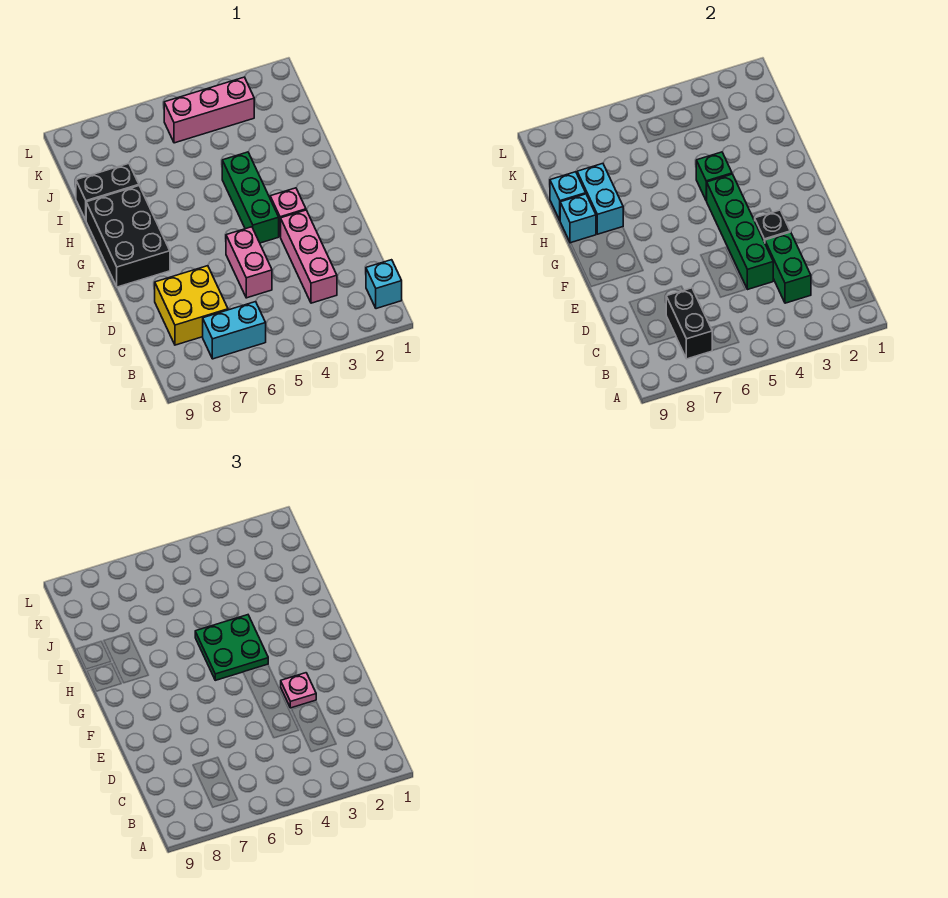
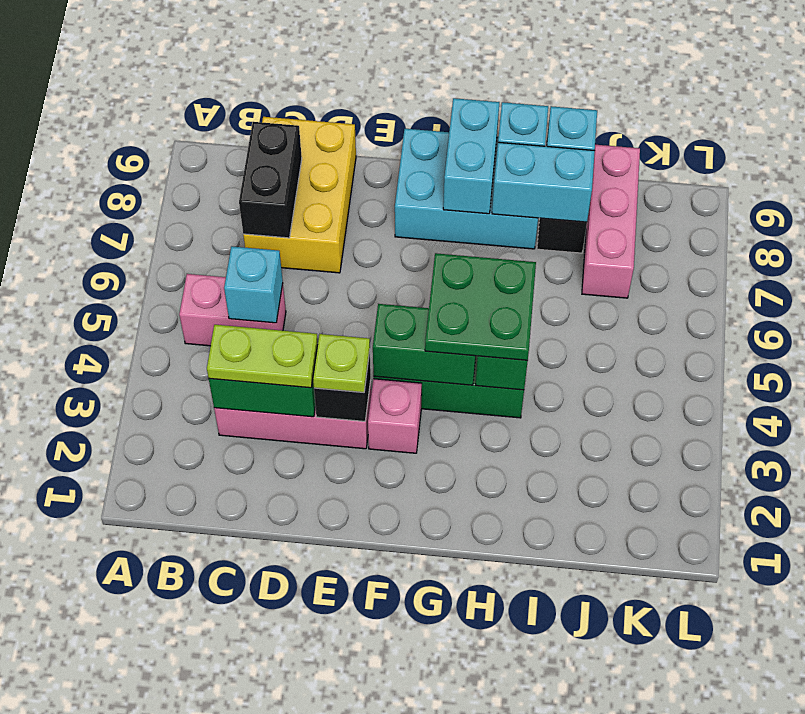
cyan 1x1 brick [366,260,402,309] -> cyan 1x1 brick moved to [224,246,283,323]
cyan 1x2 brick [203,302,266,359] -> cyan 1x2 brick moved to [443,98,499,214]
black 1x2 brick [666,288,713,359] -> black 1x2 brick turned to [239,122,302,238]
none -> lime 1x2 plate [207,325,318,388]
yellow 2x2 brick [155,266,228,345] -> yellow 2x3 brick [243,117,356,273]
green 1x4 brick [707,174,773,289] -> green 1x2 brick [373,304,476,385]
pink 1x2 brick [226,227,272,298] -> pink 1x2 brick moved to [179,274,286,346]
pink 1x1 plate [281,673,316,708] -> lime 1x1 plate [313,334,370,393]
black 2x3 brick [86,186,170,287] -> cyan 2x3 brick [395,129,538,249]
pink 1x3 brick [164,77,254,143] -> pink 1x3 brick moved to [582,145,640,298]

